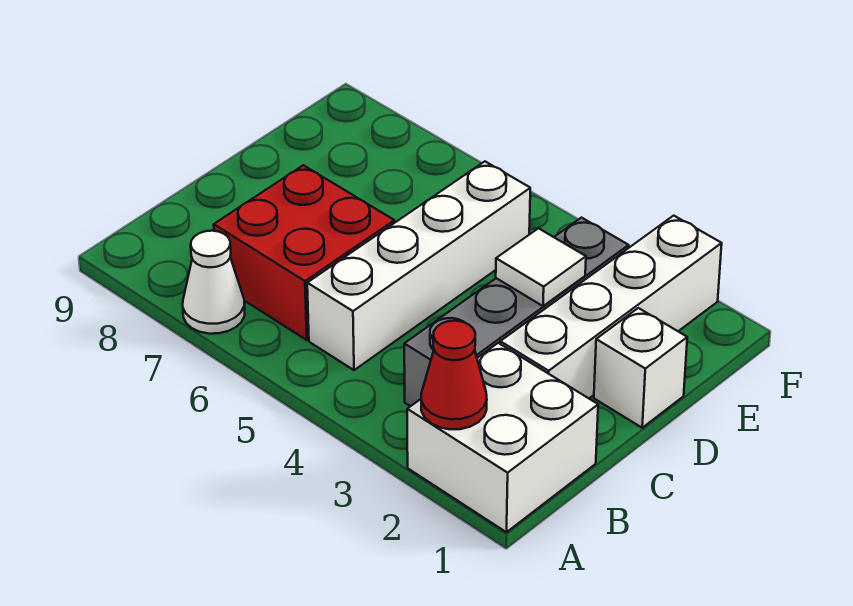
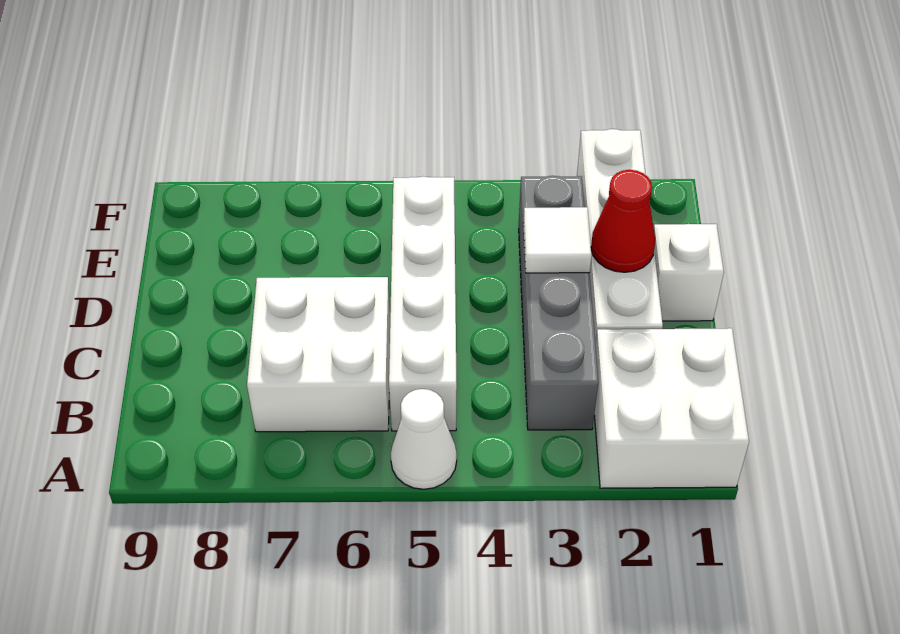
red 1x1 cone [421,321,487,429] -> red 1x1 cone moved to [591,170,655,272]
white 1x1 cone [183,231,245,334] -> white 1x1 cone moved to [391,389,457,489]
red 2x2 brick [214,165,394,340] -> white 2x2 brick [247,277,390,432]

